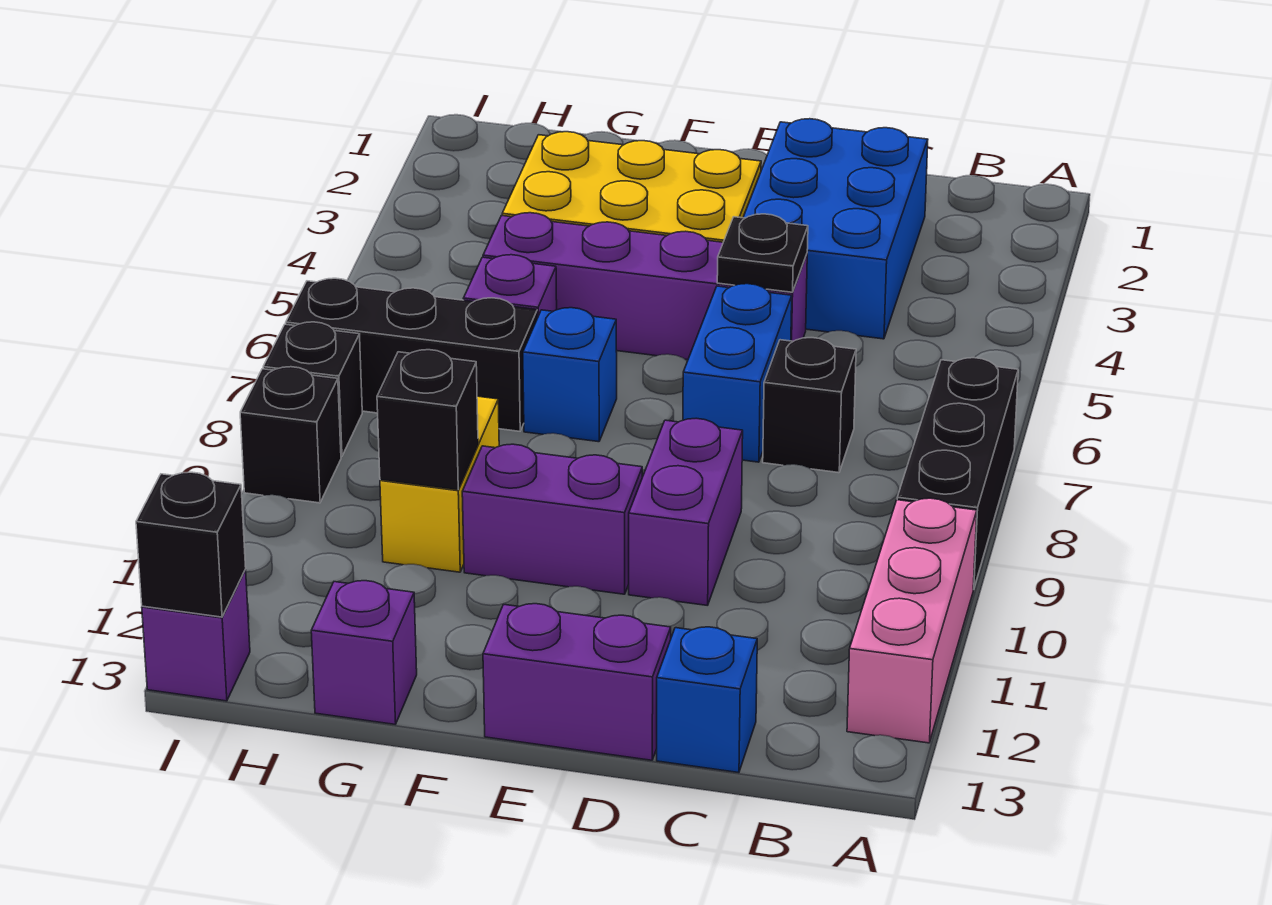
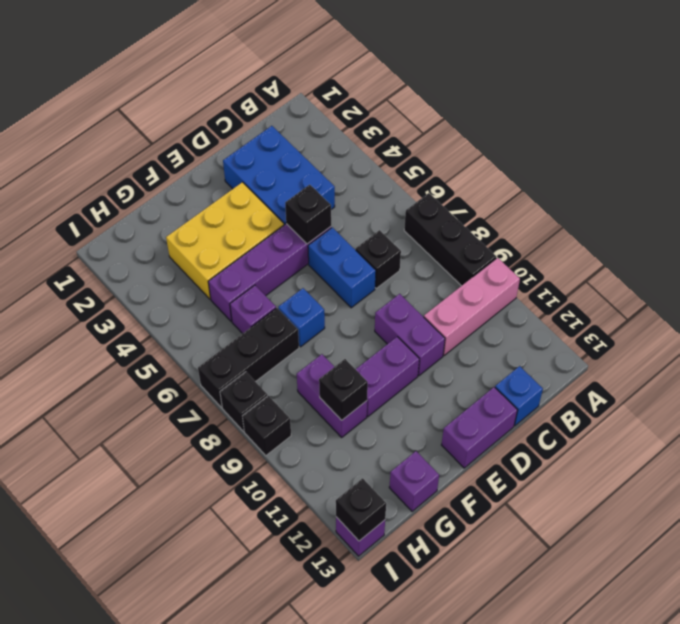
pink 1x3 brick [847,498,977,743] -> pink 1x3 brick turned to [424,258,520,356]
black 1x1 plate [717,214,808,292] -> black 1x1 brick [285,185,331,244]
yellow 1x2 brick [380,396,499,572] -> purple 1x2 brick [297,354,367,437]

